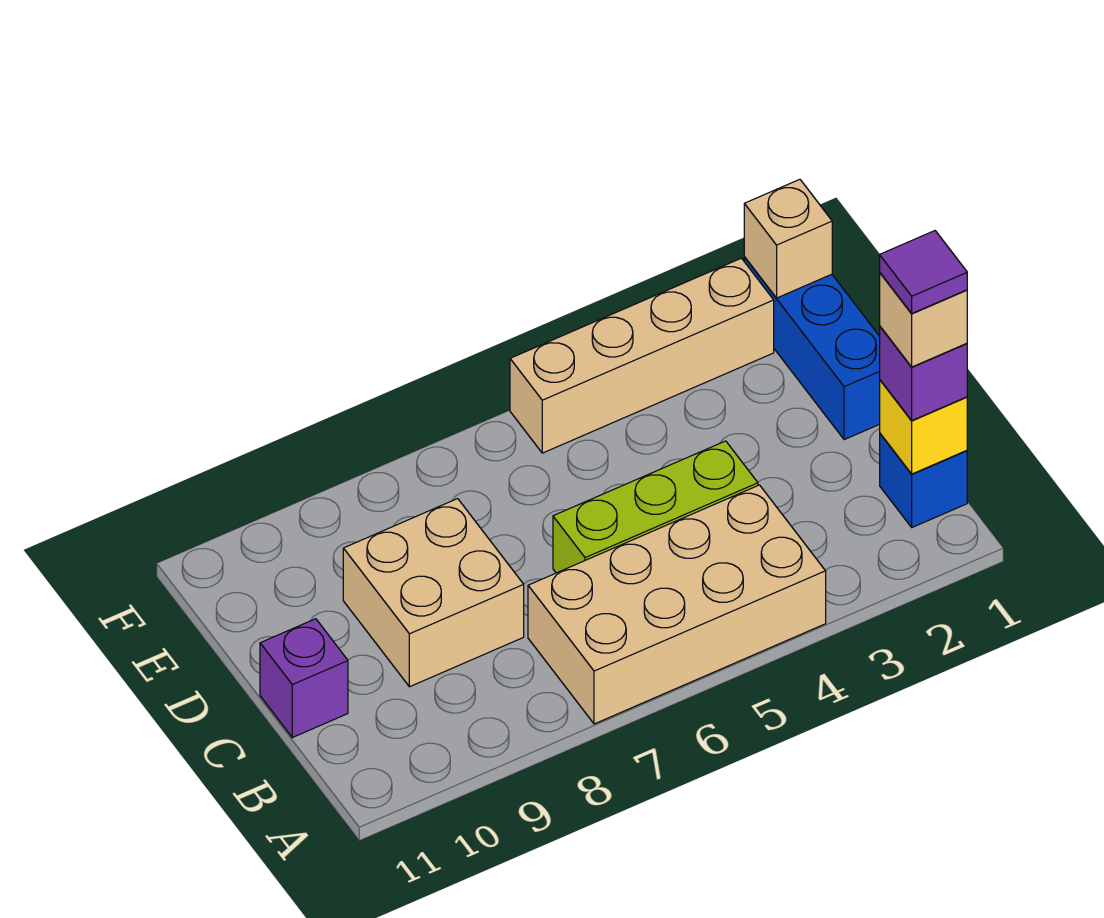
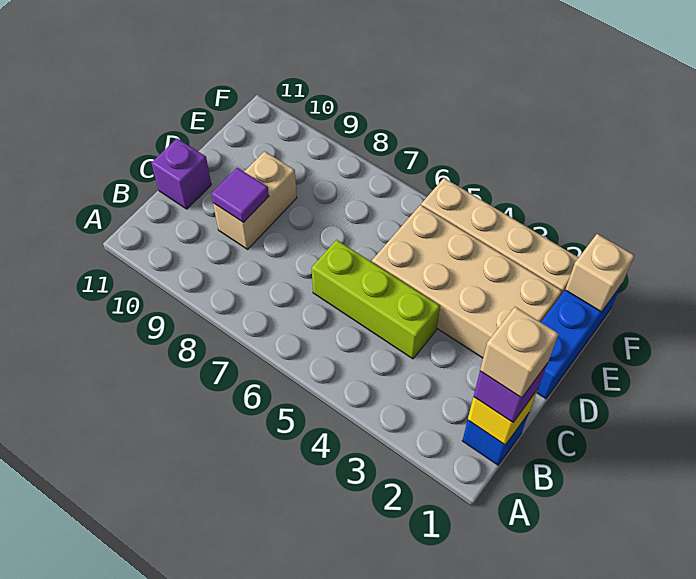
tan 2x4 brick [528,485,826,724] -> tan 2x4 brick moved to [372,205,562,358]
purple 1x1 tile [880,231,967,313] -> purple 1x1 tile moved to [211,168,269,223]
tan 2x2 brick [343,499,524,687] -> tan 1x2 brick [213,151,297,249]

